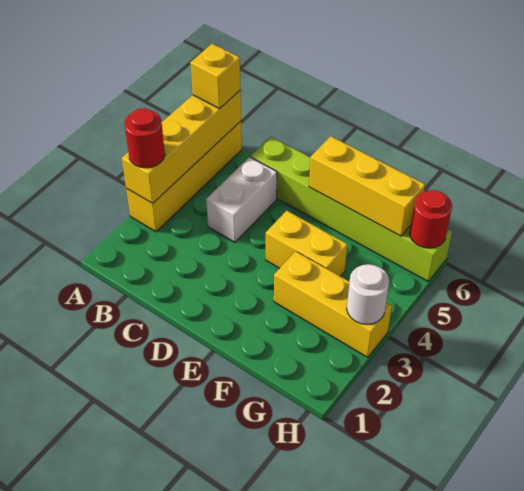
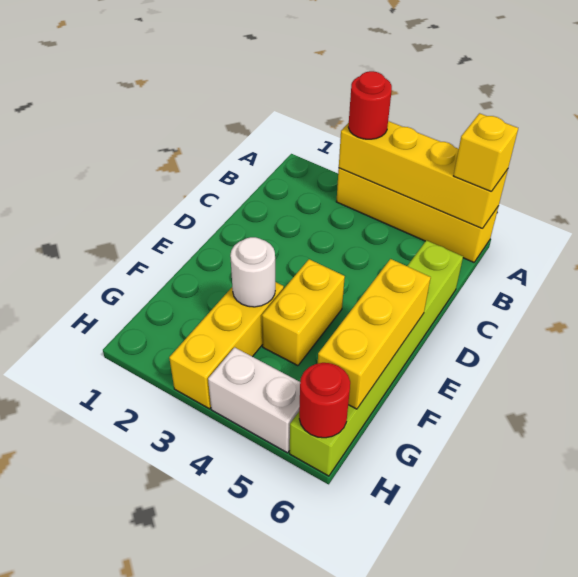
white 1x2 brick [206,157,277,242] -> white 1x2 brick moved to [208,347,300,453]
white 1x1 round brick [347,264,389,324] -> white 1x1 round brick moved to [230,237,275,307]

